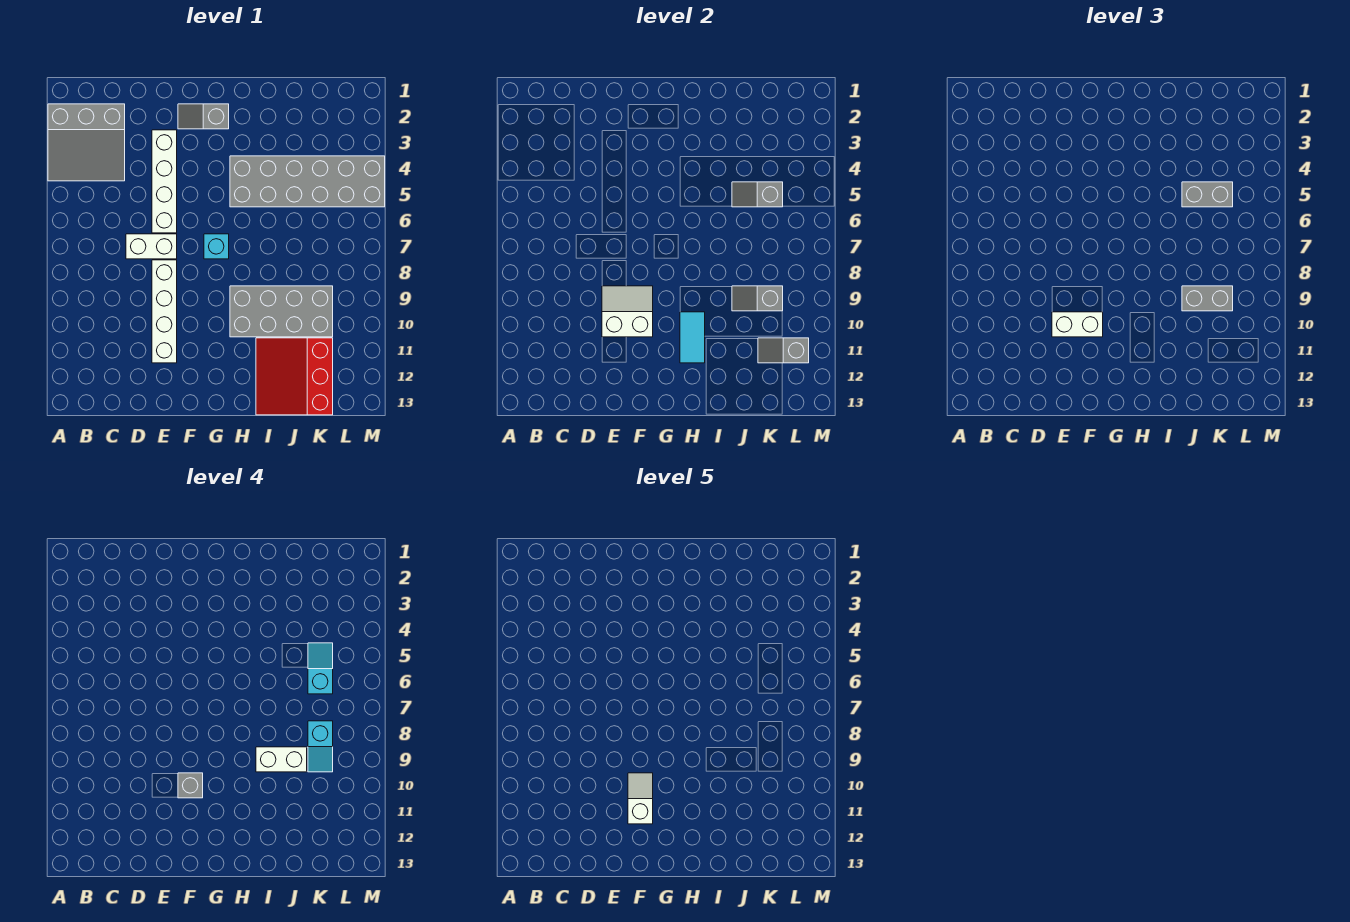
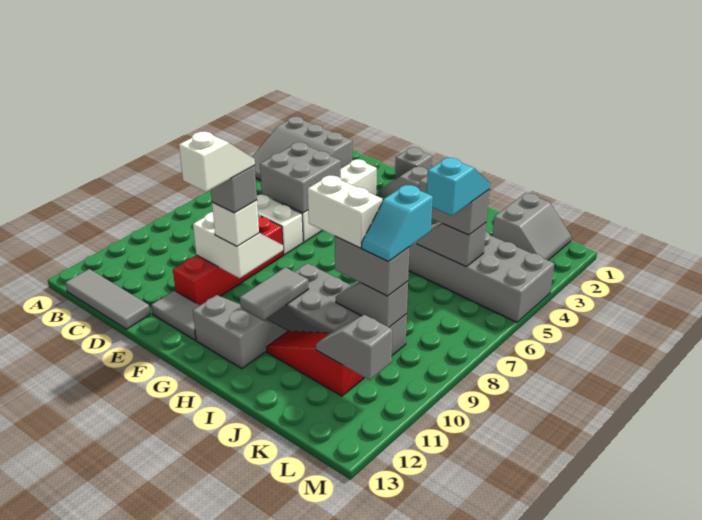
none -> grey 1x3 tile [65,269,150,329]
none -> grey 2x2 brick [260,142,341,213]
white 1x4 brick [152,260,177,363] -> red 1x4 brick [173,216,283,305]
white 1x2 brick [1052,312,1103,337] -> white 1x1 brick [212,200,259,246]
none -> grey 1x2 tile [151,291,200,340]
none -> grey 1x1 brick [395,147,432,179]
cyan 1x1 brick [204,234,229,259] -> none
none -> grey 2x2 slope [193,295,287,368]
cyan 1x2 tile [680,312,705,363] -> grey 1x2 tile [240,267,308,320]
red 3x3 slope [256,338,333,415] -> red 1x3 slope [267,331,363,396]
none -> grey 2x2 slope [493,193,571,260]

